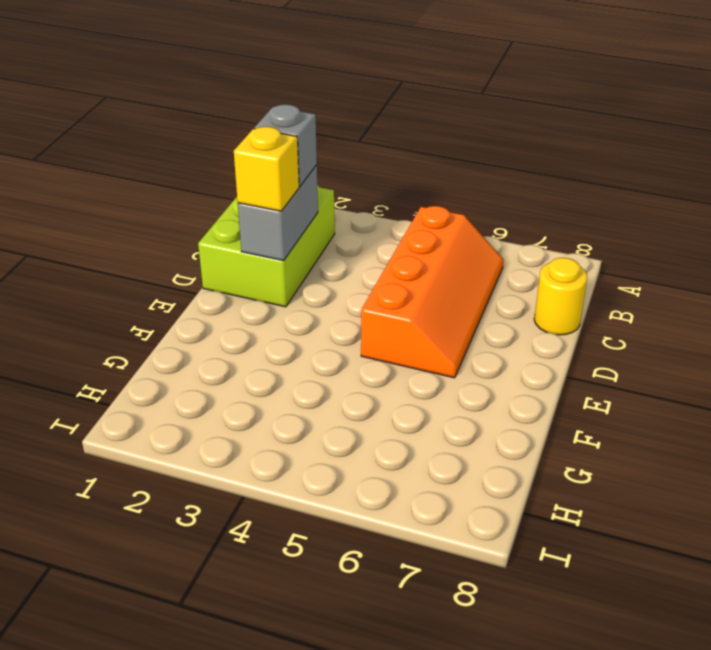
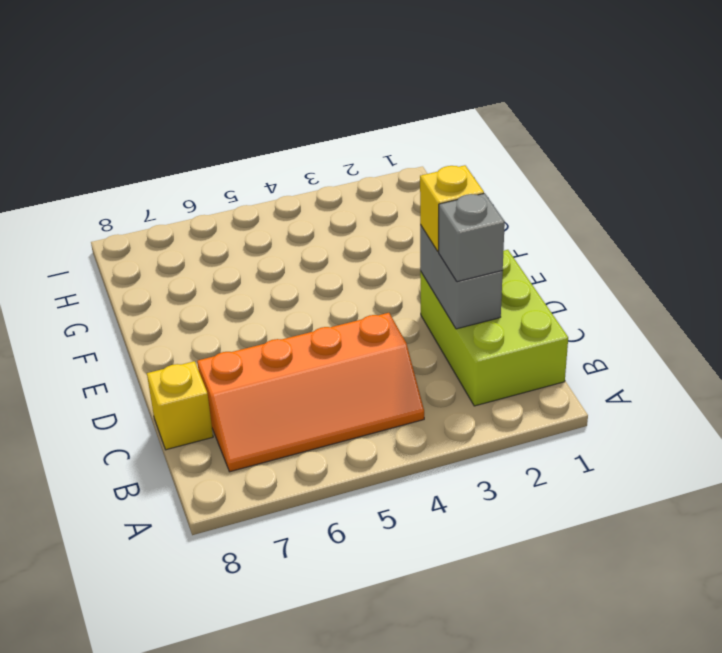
orange 2x4 slope [361,206,504,378] -> orange 2x4 slope turned to [197,313,424,472]
yellow 1x1 round brick [534,258,587,335] -> yellow 1x1 brick [147,361,213,450]

